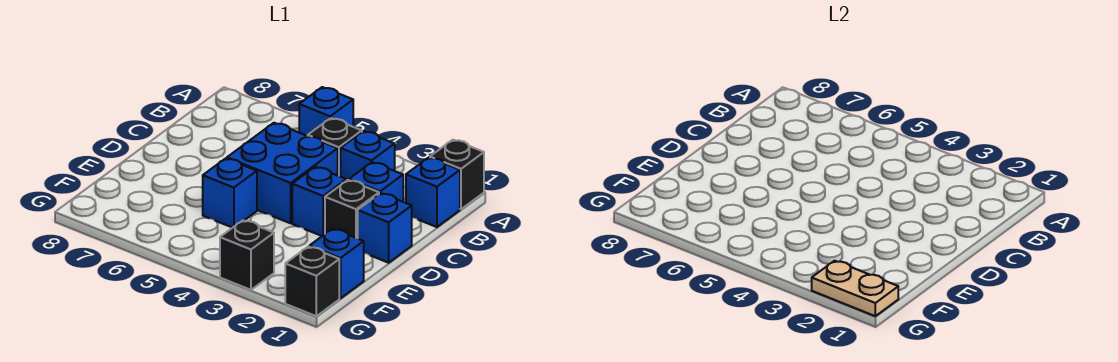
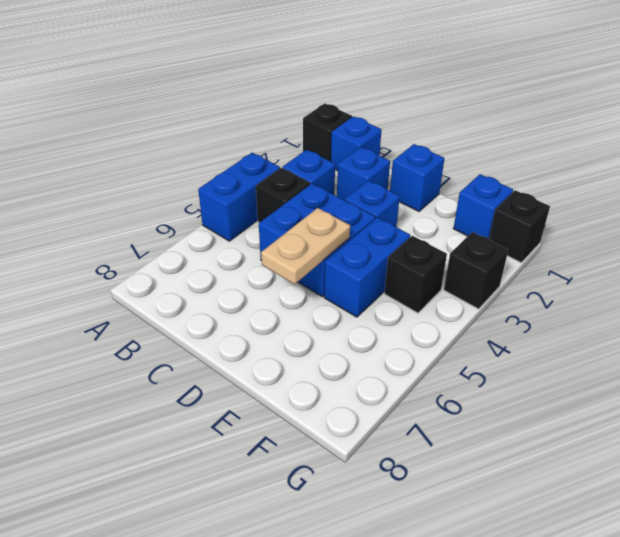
blue 1x1 brick [299,87,353,136] -> blue 1x2 brick [198,153,280,241]
black 1x1 brick [325,180,379,239] -> black 1x1 brick moved to [384,236,447,313]
blue 1x1 brick [203,158,257,228] -> blue 1x2 brick [324,218,410,317]
tan 1x2 plate [812,261,898,316] -> tan 1x2 plate moved to [261,208,350,284]

